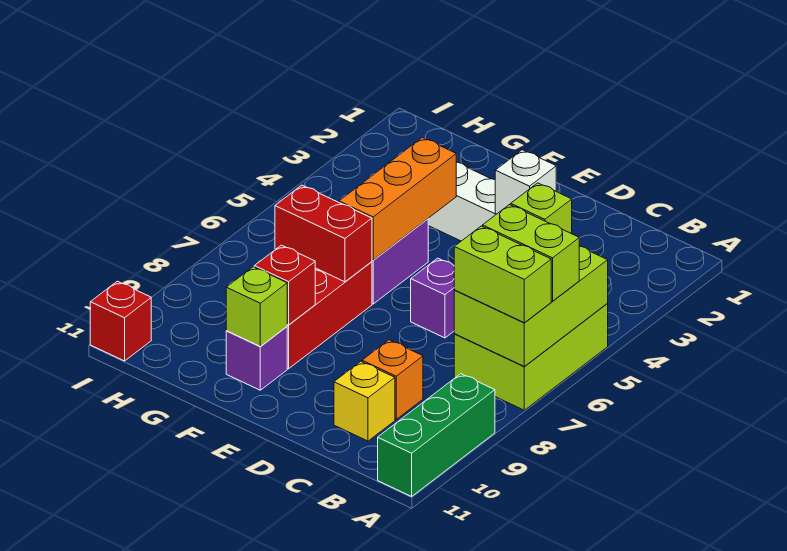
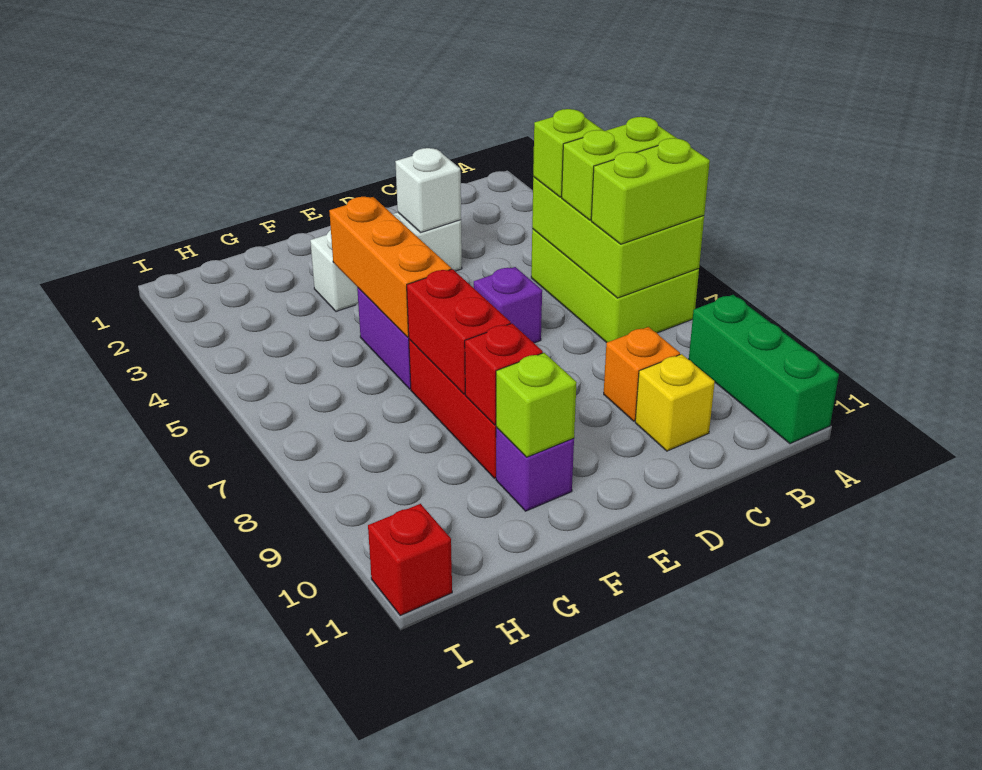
red 1x2 brick [275,185,372,282] -> red 1x2 brick turned to [407,269,511,394]

